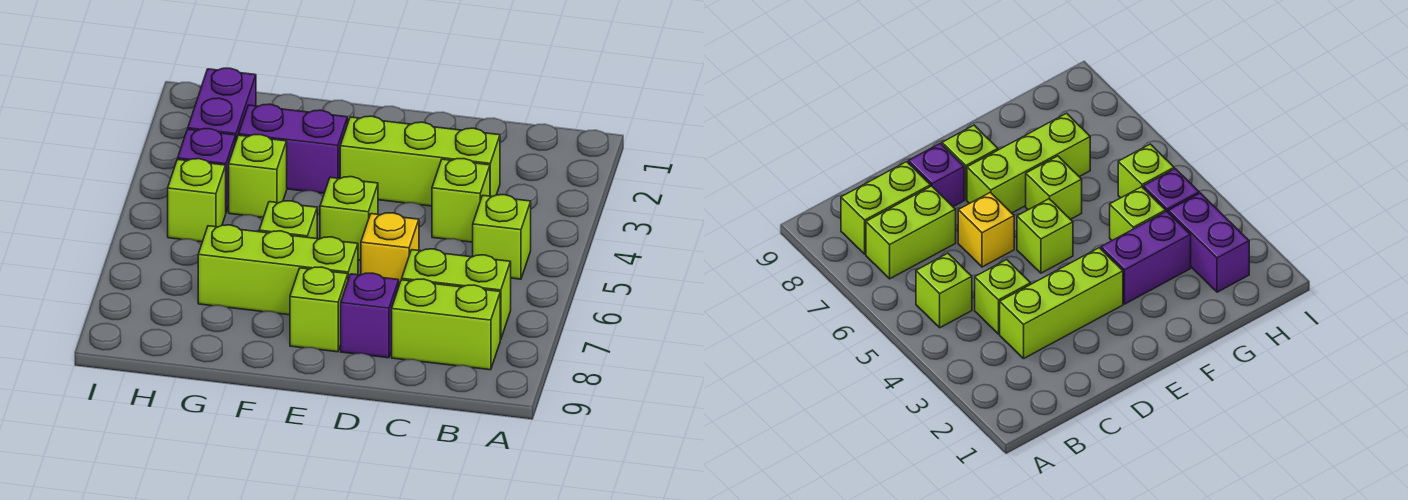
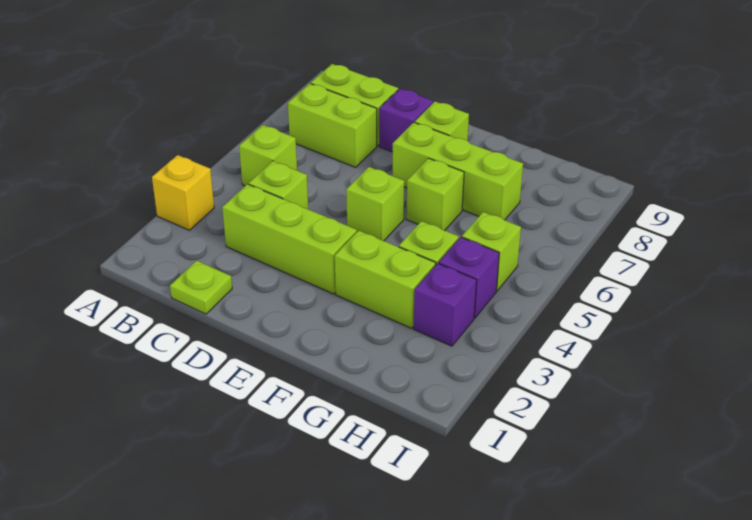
none -> lime 1x1 plate [170,260,232,314]
yellow 1x1 brick [361,213,419,285] -> yellow 1x1 brick moved to [152,155,214,230]
purple 1x2 brick [239,104,347,193] -> lime 1x2 brick [335,231,436,328]
purple 1x2 brick [188,68,256,140] -> purple 1x1 brick [414,263,477,346]

